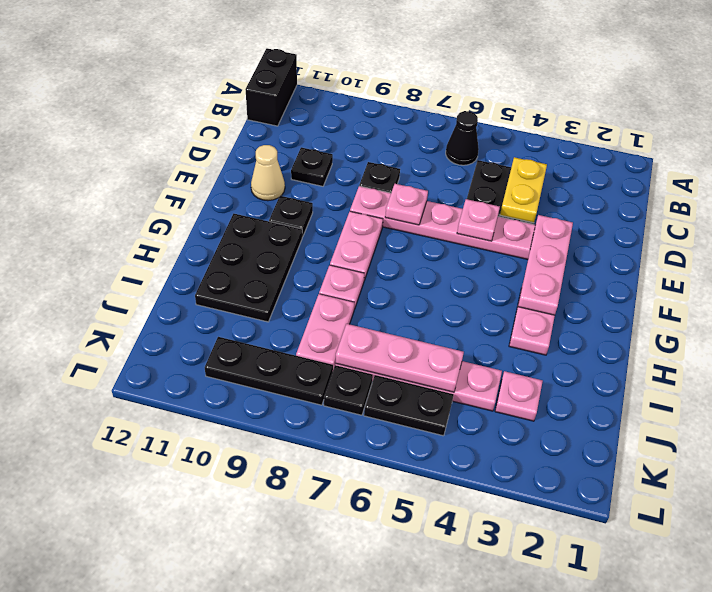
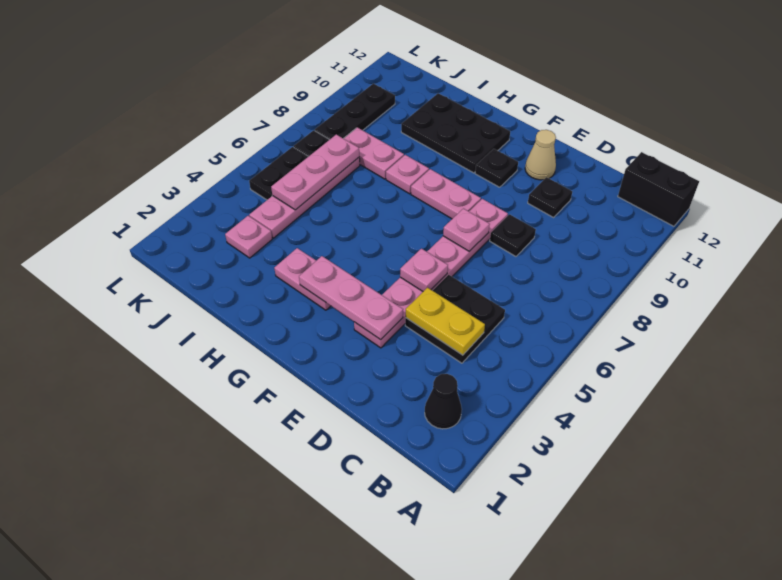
black 1x1 cone [446,111,479,165] -> black 1x1 cone moved to [425,374,462,429]

